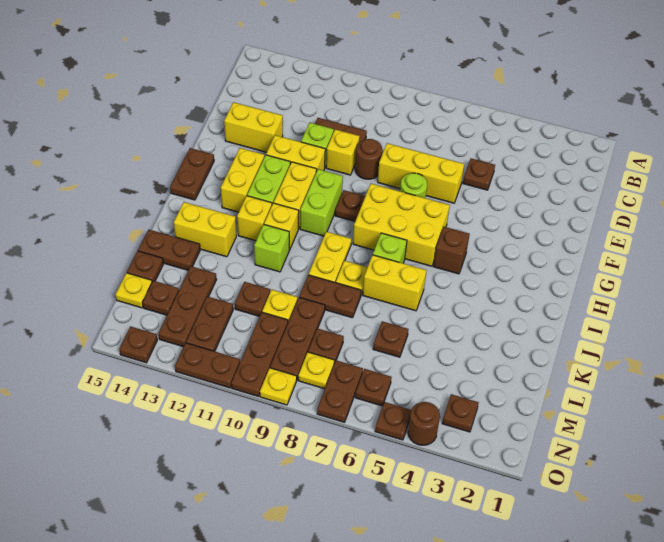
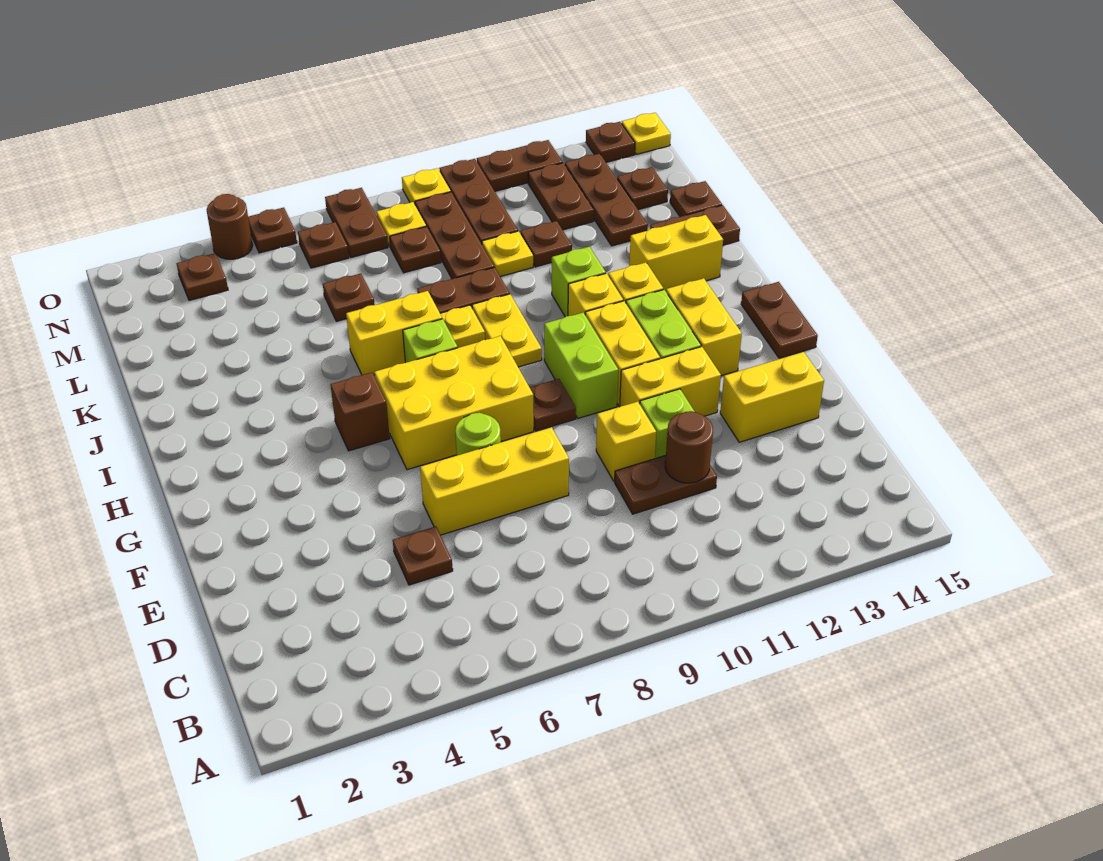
brown 1x1 round brick [355,139,382,179] -> brown 1x1 round brick moved to [665,411,713,483]
yellow 1x1 plate [116,273,152,308] -> yellow 1x1 plate moved to [622,113,671,154]

